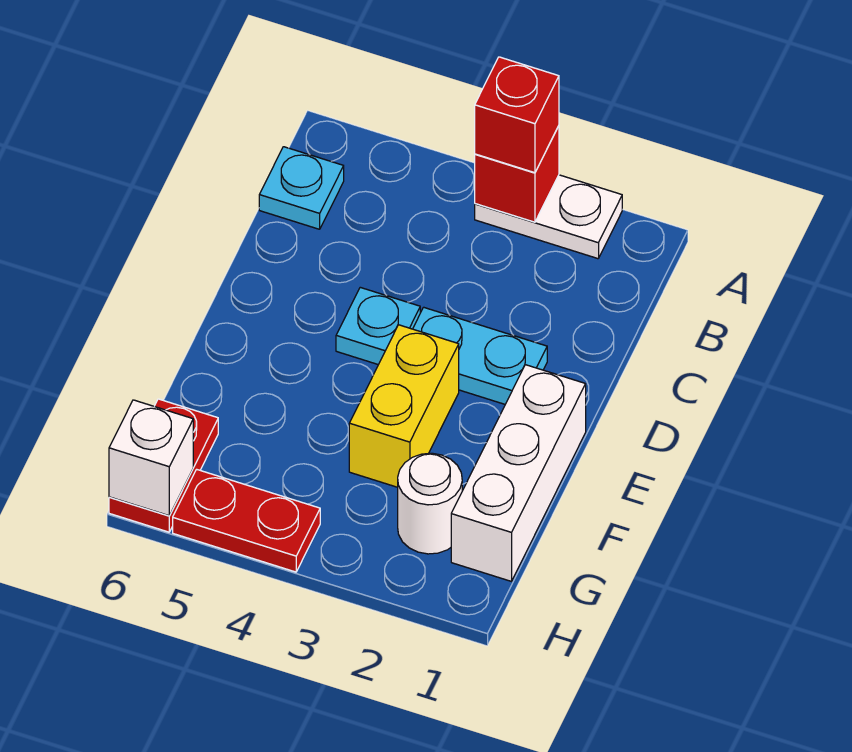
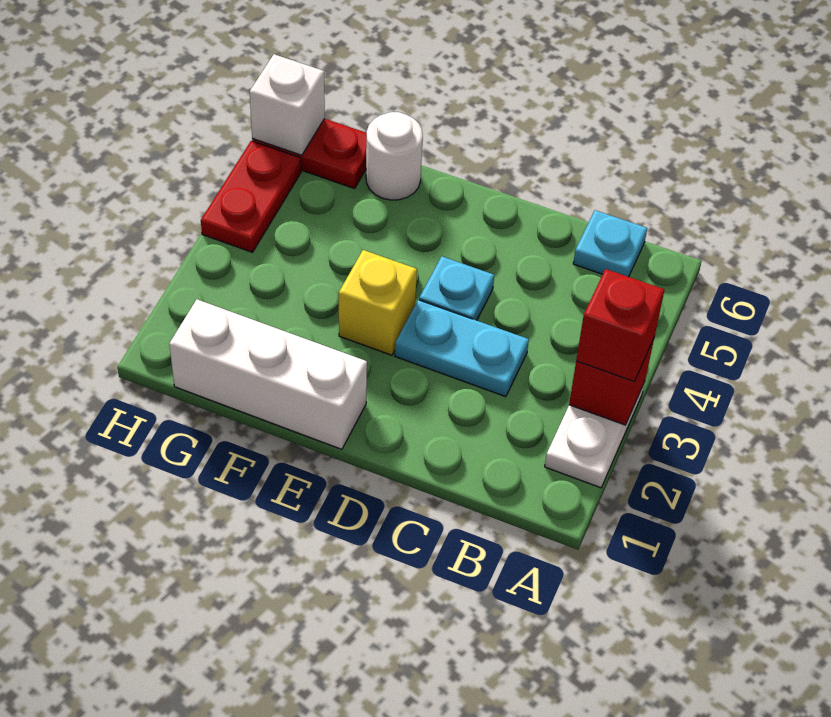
cyan 1x2 plate [413,307,547,404] -> cyan 1x2 plate turned to [395,300,529,397]
yellow 1x2 brick [349,325,459,487] -> yellow 1x1 brick [339,250,417,355]
white 1x1 round brick [398,453,462,554] -> white 1x1 round brick moved to [366,112,423,200]

